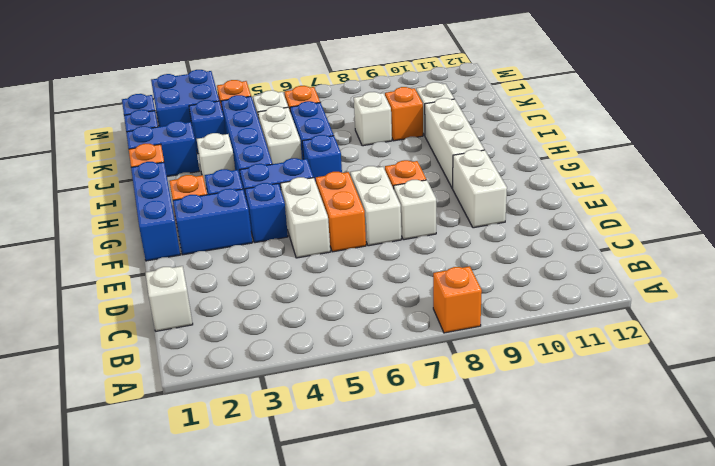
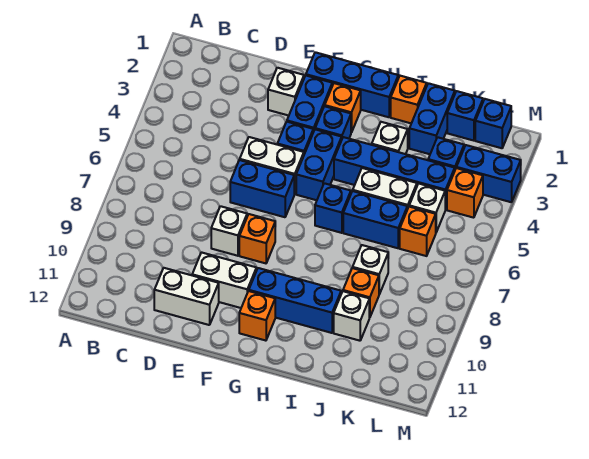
orange 1x1 brick [433,266,482,333] -> orange 1x1 brick moved to [239,291,275,341]
white 1x1 brick [145,266,193,331] -> white 1x1 brick moved to [268,68,304,116]
orange 1x2 brick [316,172,366,252] -> blue 1x2 brick [230,160,294,217]
white 1x2 brick [350,166,401,246] -> white 1x2 brick moved to [154,268,219,325]
white 1x3 brick [425,98,484,188] -> blue 1x3 brick [249,268,341,333]
blue 2x2 brick [151,70,219,127] -> blue 1x2 brick [456,145,521,202]

